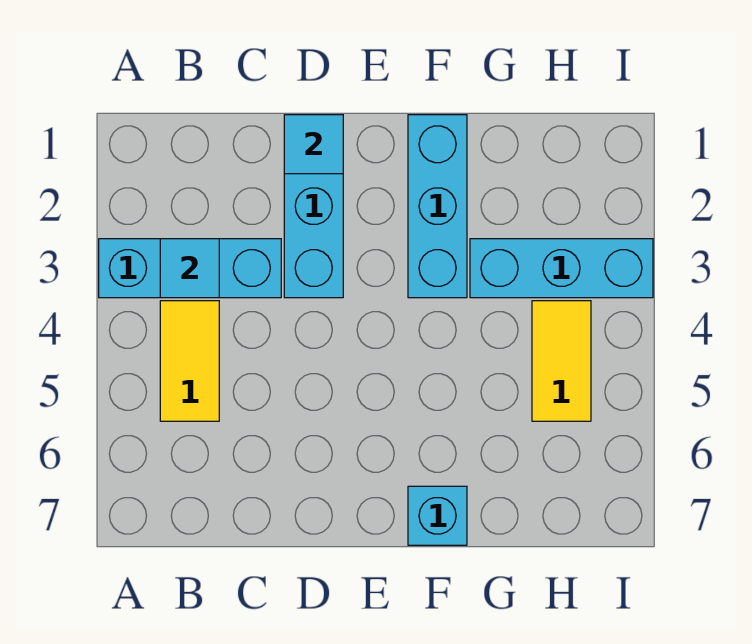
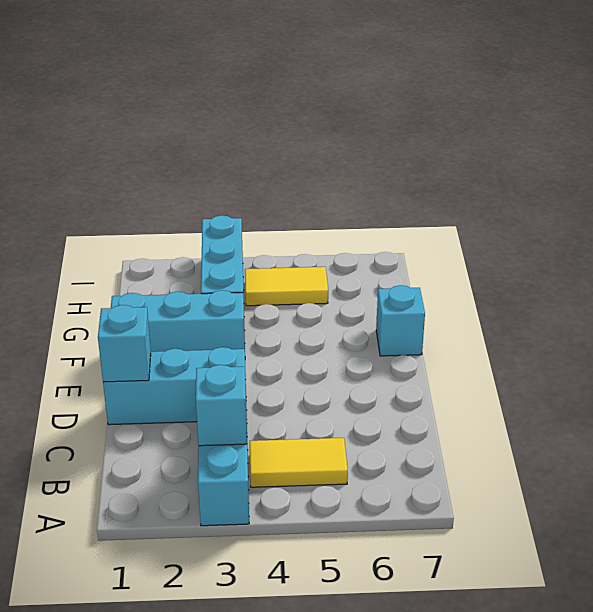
cyan 1x1 tile [160,239,219,298] -> cyan 1x1 brick [196,365,247,446]
cyan 1x1 tile [284,115,343,174] -> cyan 1x1 brick [98,305,151,382]

